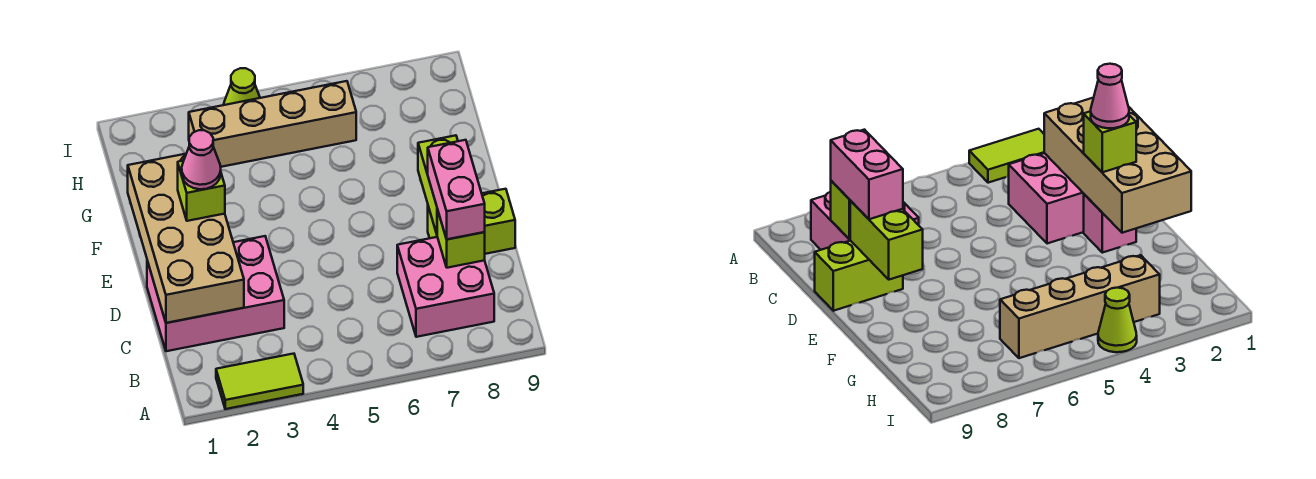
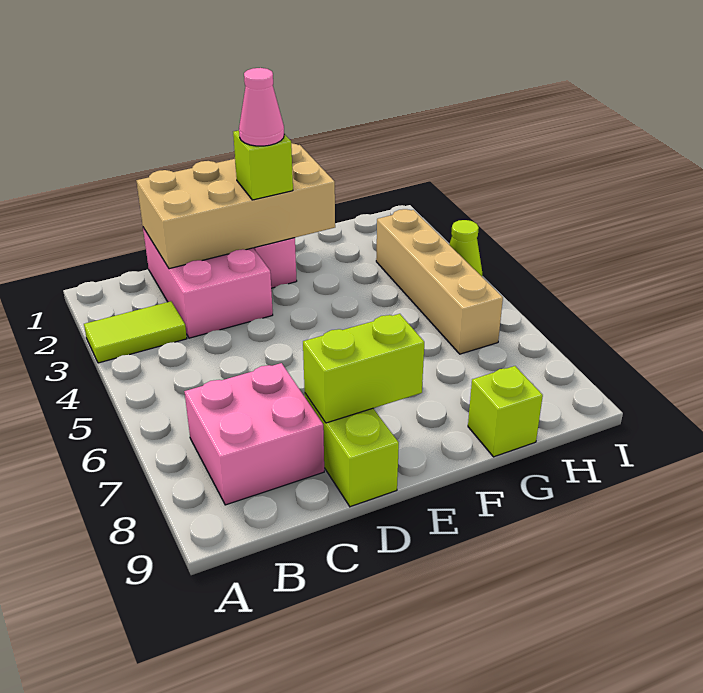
lime 1x2 tile [216,354,303,409] -> lime 1x2 tile turned to [84,301,187,363]
lime 1x1 brick [437,209,485,268] -> lime 1x1 brick moved to [468,366,543,457]
pink 1x2 brick [428,140,485,239] -> none

